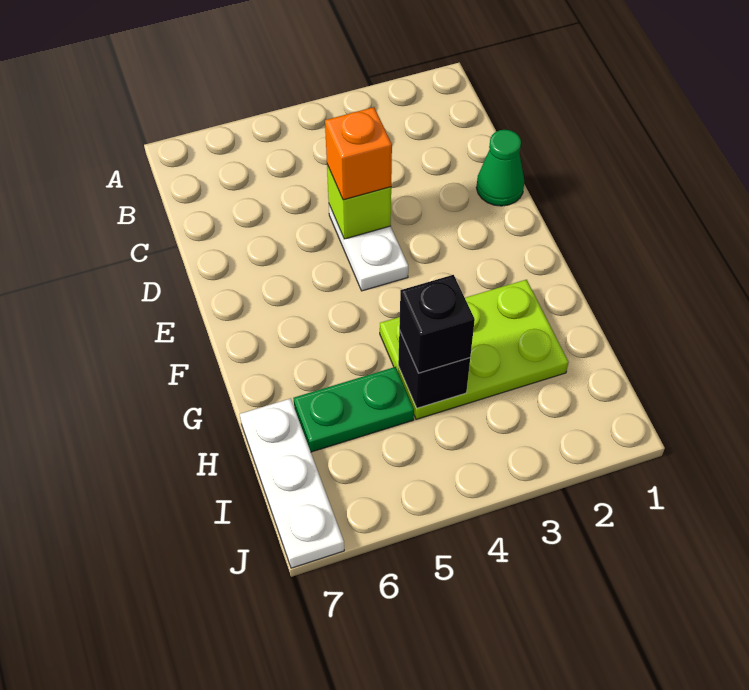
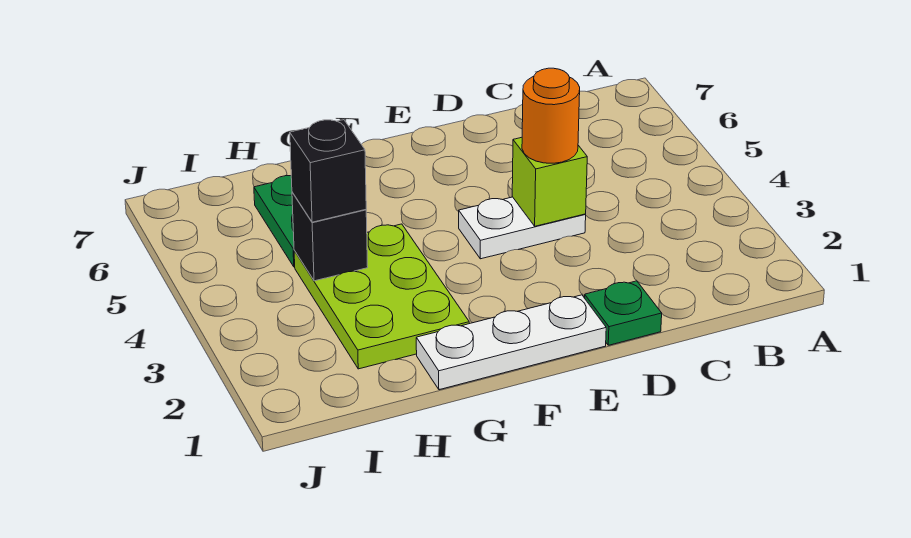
green 1x1 cone [476,130,524,206] -> green 1x1 plate [585,281,662,345]
orange 1x1 brick [325,107,392,200] -> orange 1x1 round brick [522,68,580,163]
white 1x3 plate [240,398,344,568] -> white 1x3 plate moved to [416,295,606,390]

